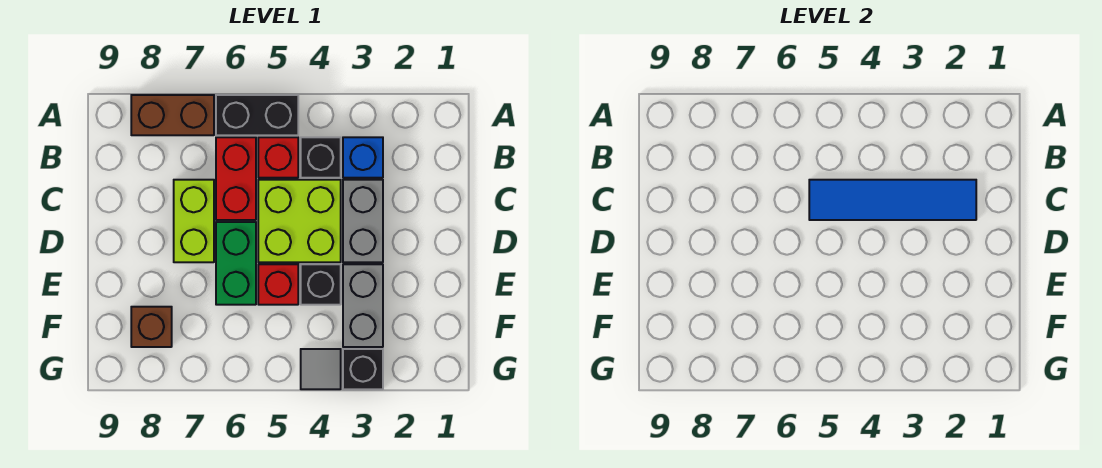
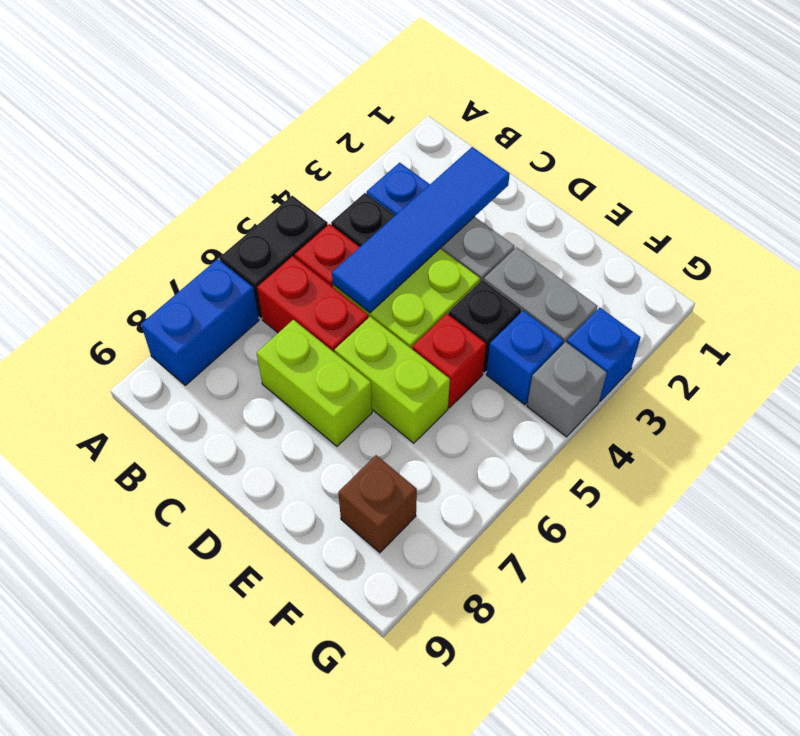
brown 1x2 brick [131,95,214,135] -> blue 1x2 brick [141,259,259,385]
green 1x2 brick [216,222,256,305] -> lime 1x2 brick [335,317,450,443]
none -> blue 1x1 brick [486,311,563,405]
black 1x1 brick [343,349,383,389] -> blue 1x1 brick [567,307,641,401]
grey 1x1 tile [301,349,341,389] -> grey 1x1 brick [527,342,607,437]

